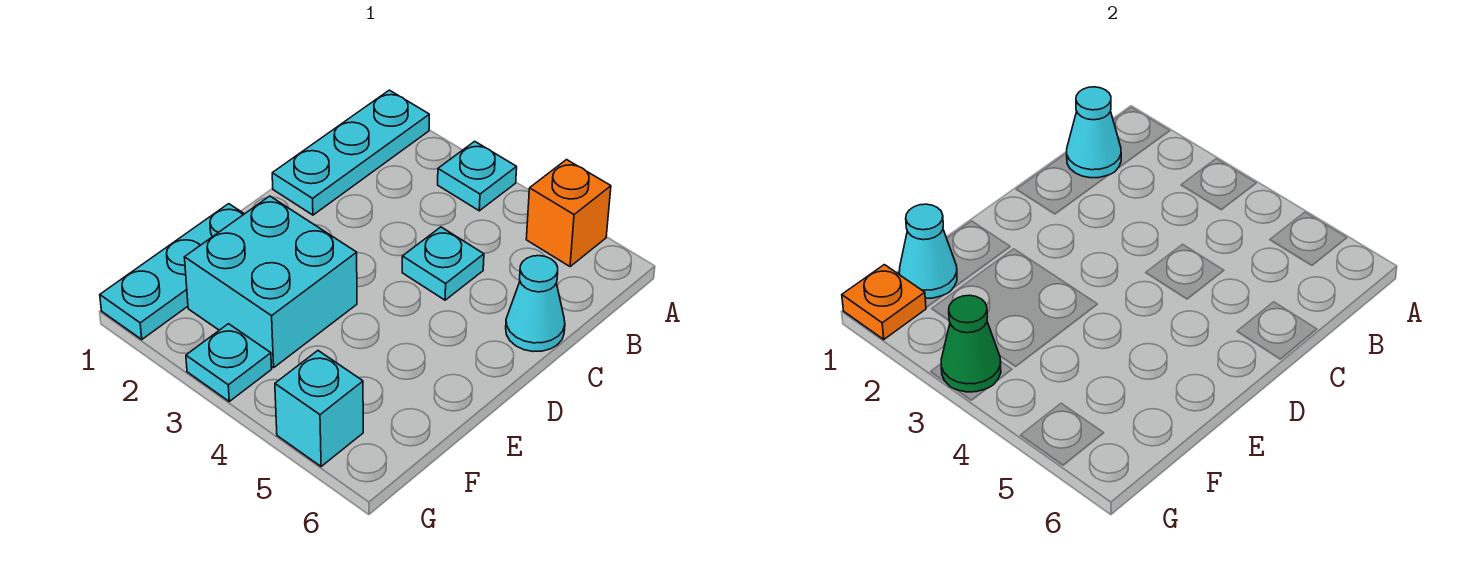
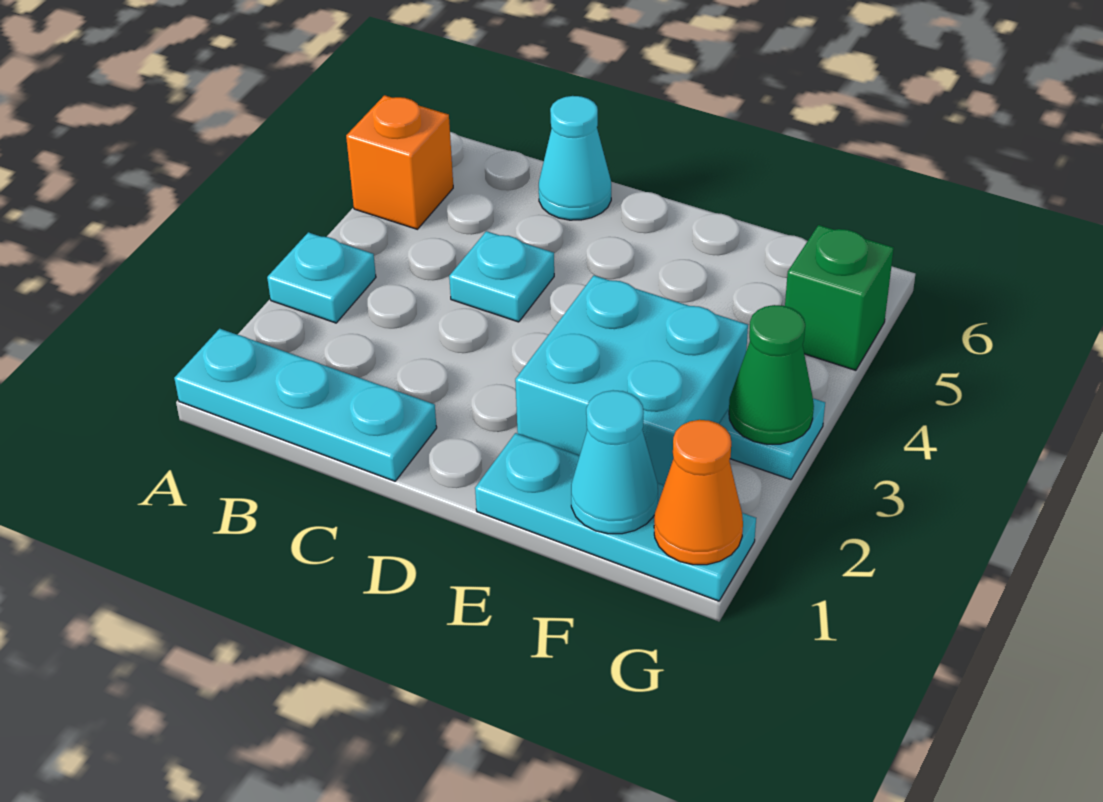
cyan 1x1 cone [1067,87,1121,178] -> none
orange 1x1 plate [842,265,926,339] -> orange 1x1 cone [654,420,743,565]
cyan 1x1 brick [275,351,363,467] -> green 1x1 brick [785,225,894,370]

